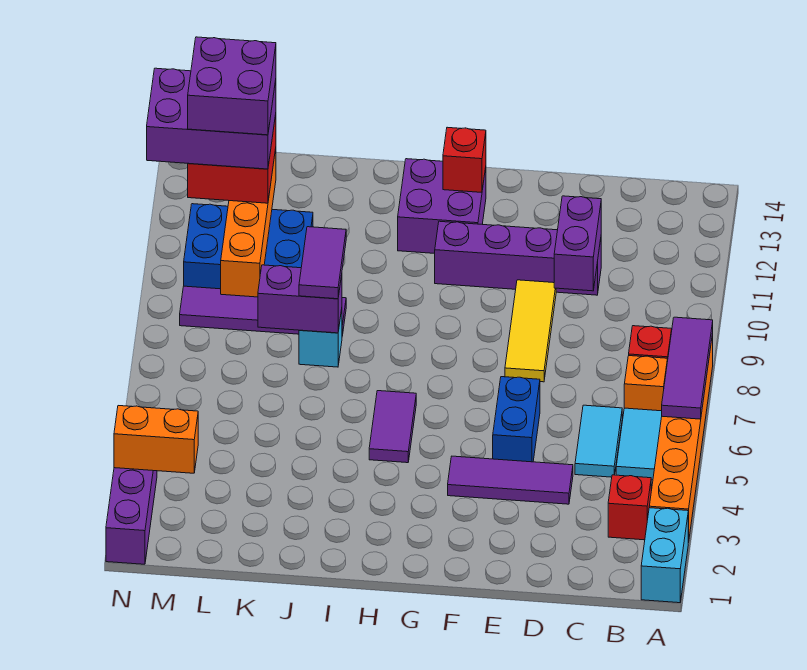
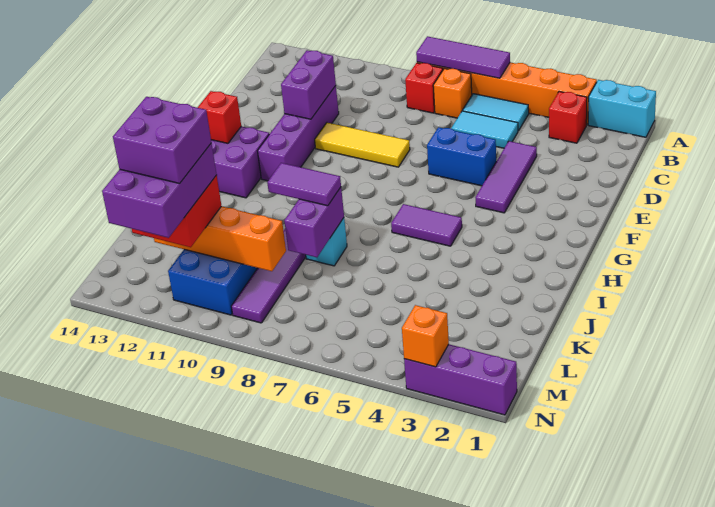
purple 1x2 brick [554,196,601,291] -> purple 1x2 brick turned to [281,50,336,119]
orange 1x2 brick [114,406,198,473] -> orange 1x1 brick [402,305,449,367]

